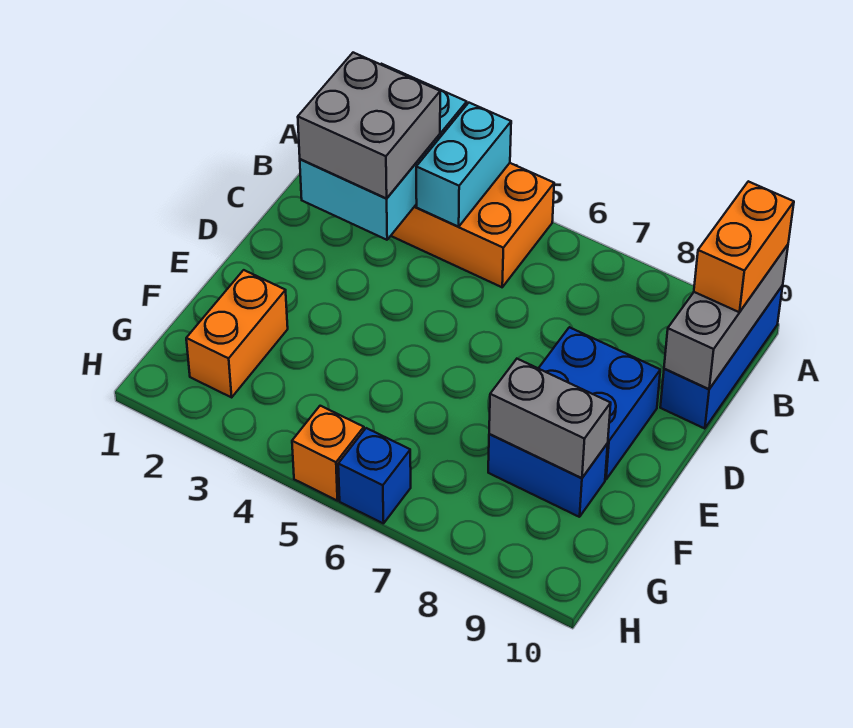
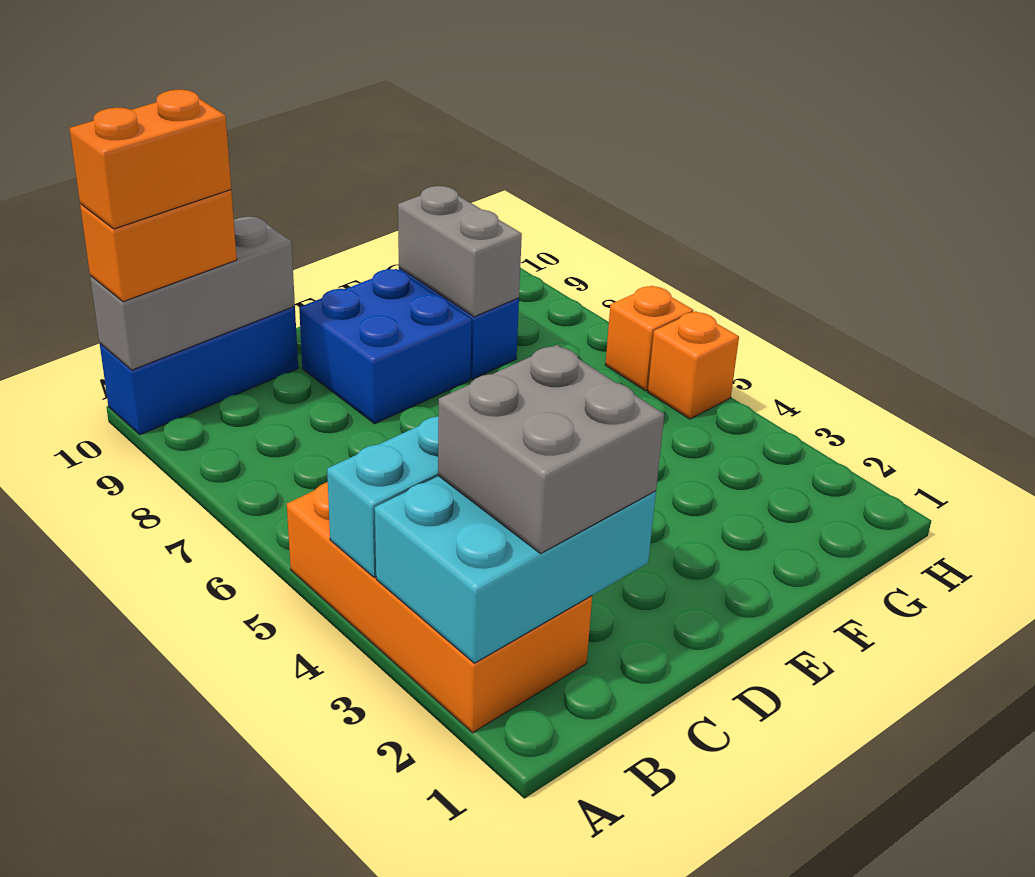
orange 1x2 brick [186,270,288,397] -> orange 1x2 brick moved to [70,90,231,229]
blue 1x1 brick [338,428,411,524] -> orange 1x1 brick [605,286,693,391]

